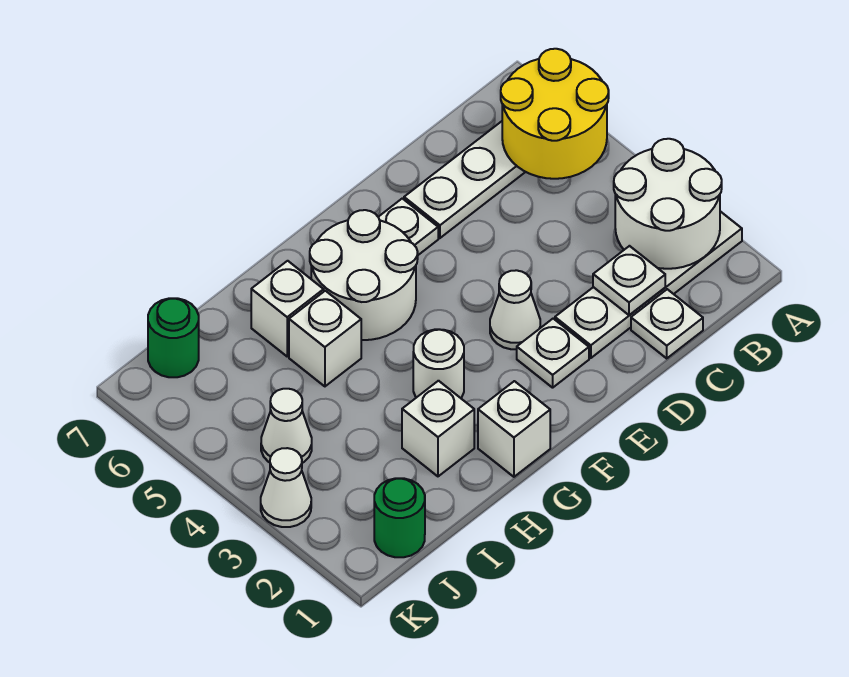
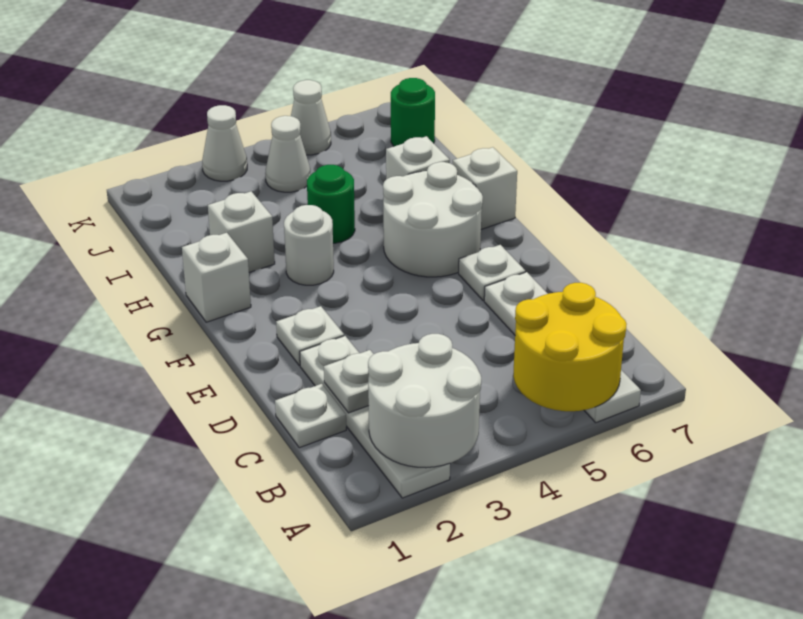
white 1x1 cone [490,270,540,349] -> white 1x1 cone moved to [291,80,331,155]
white 1x1 brick [289,291,361,386] -> white 1x1 brick moved to [453,147,517,229]
green 1x1 round brick [374,478,425,557] -> green 1x1 round brick moved to [307,165,355,243]

